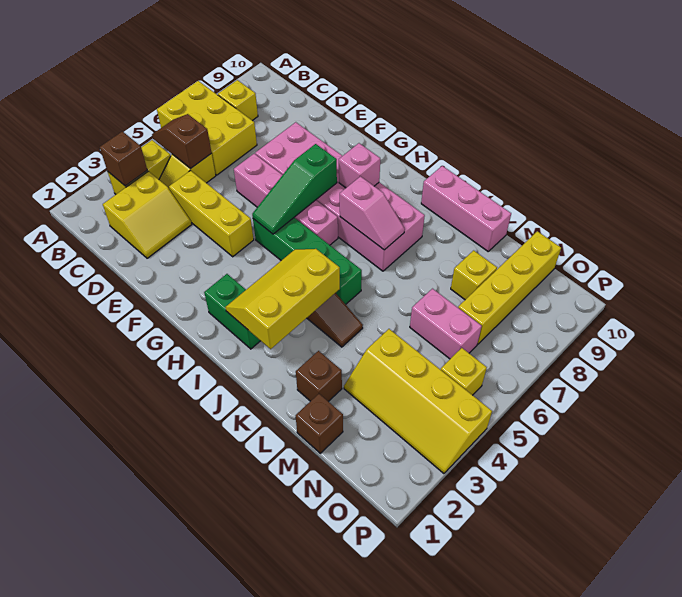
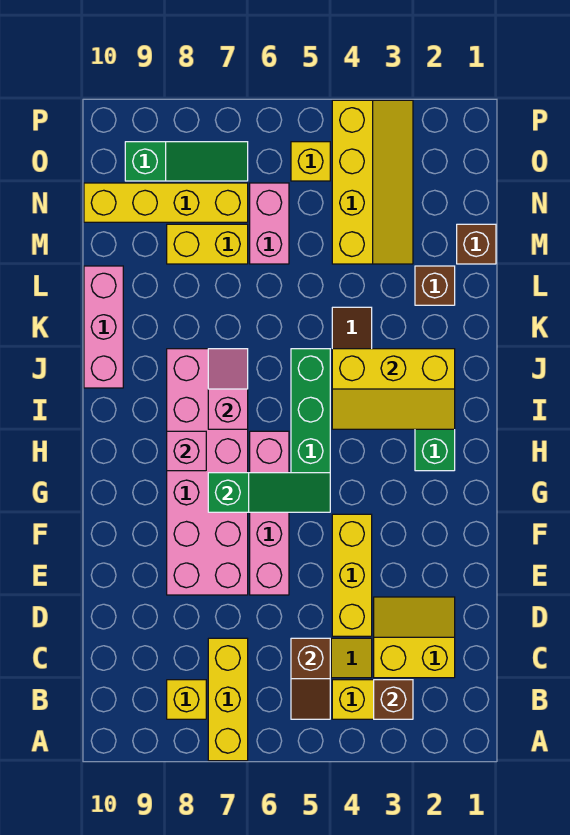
yellow 2x3 brick [157,81,257,175] -> yellow 1x3 brick [208,638,248,761]
yellow 1x1 brick [451,250,497,300] -> yellow 1x2 brick [167,224,248,264]
none -> green 1x3 slope [125,142,248,181]

